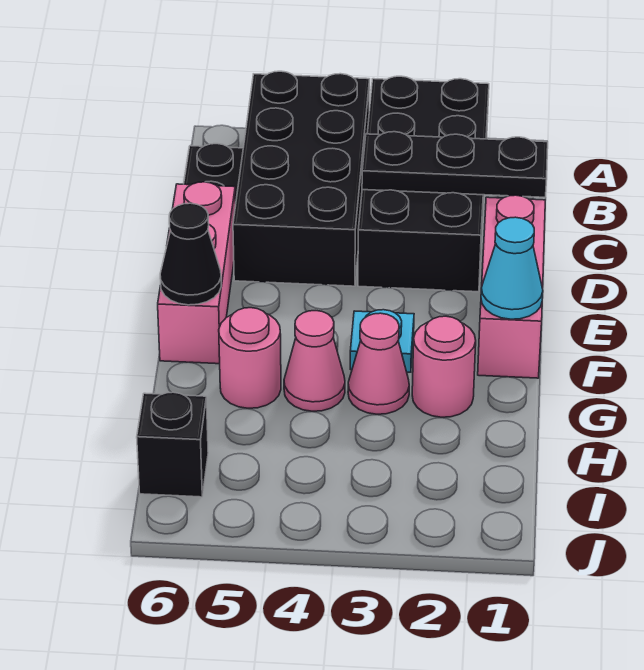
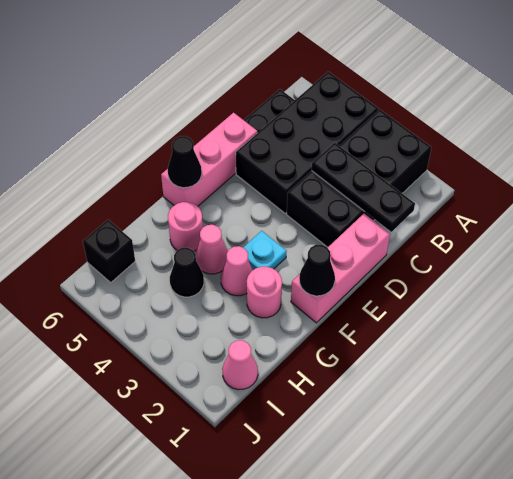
cyan 1x1 cone [481,217,543,319] -> black 1x1 cone [299,245,335,296]
none -> black 1x1 cone [170,248,204,297]
none -> pink 1x1 cone [222,340,258,390]

